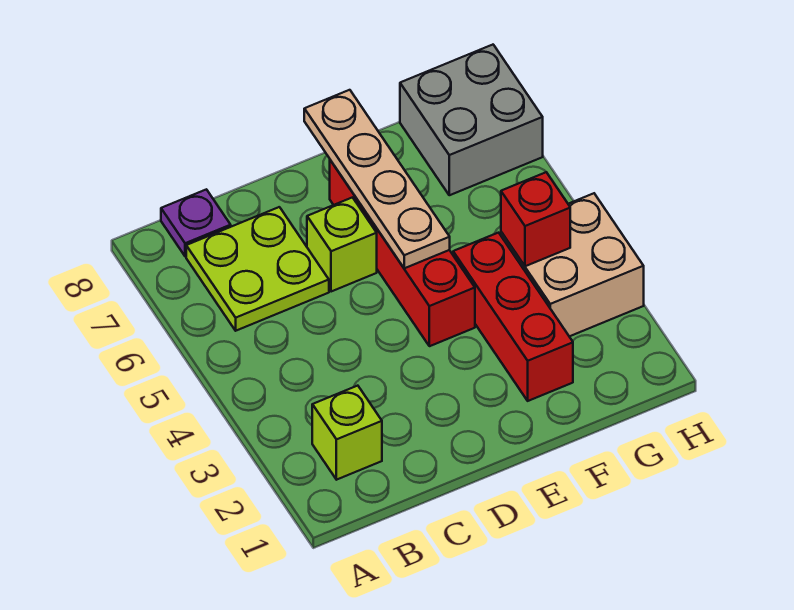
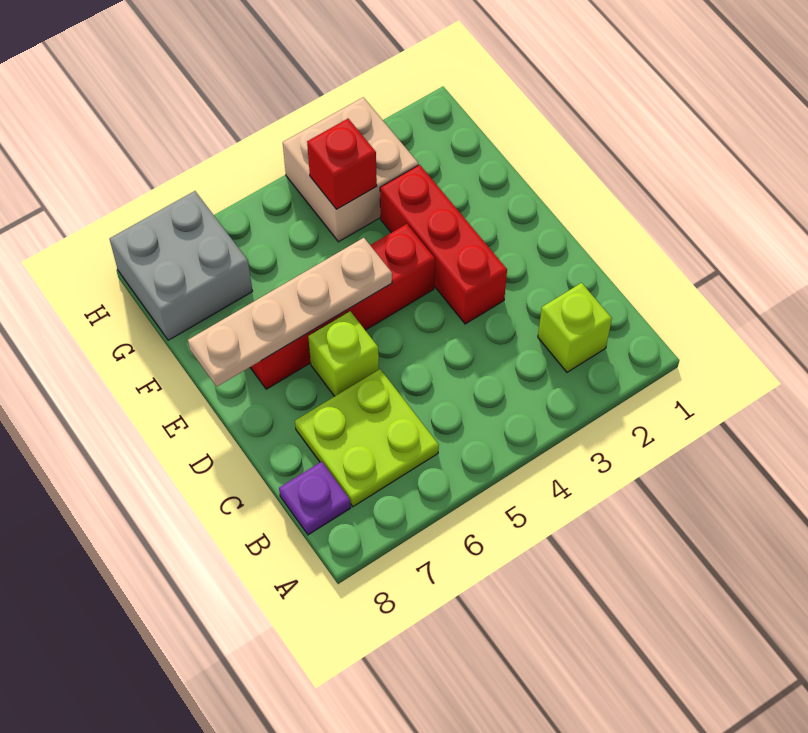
red 1x3 brick [453,233,573,401] -> red 1x3 brick turned to [380,165,507,324]

